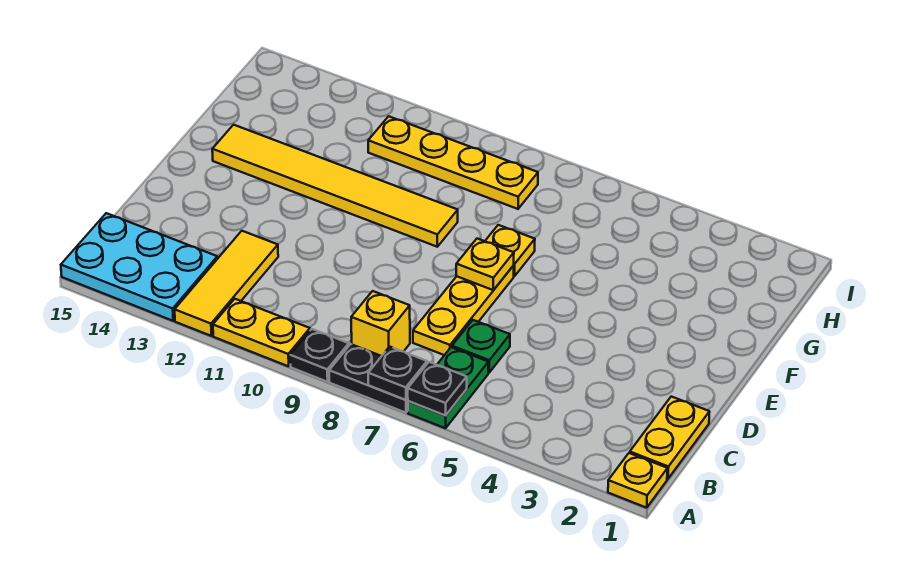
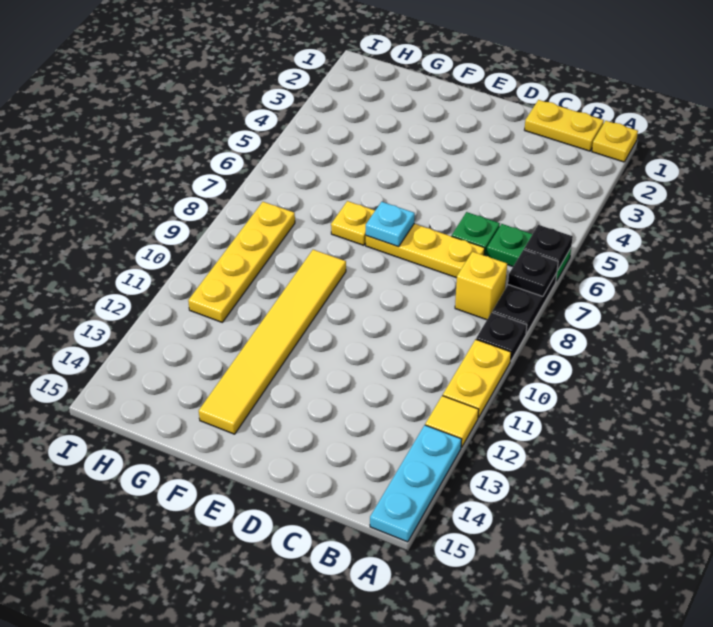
yellow 1x3 tile [175,231,278,336] -> yellow 1x1 tile [425,396,479,447]
cyan 2x3 plate [61,213,217,321] -> cyan 1x3 plate [370,425,462,542]
yellow 1x1 plate [456,239,514,290] -> cyan 1x1 plate [366,202,415,247]

